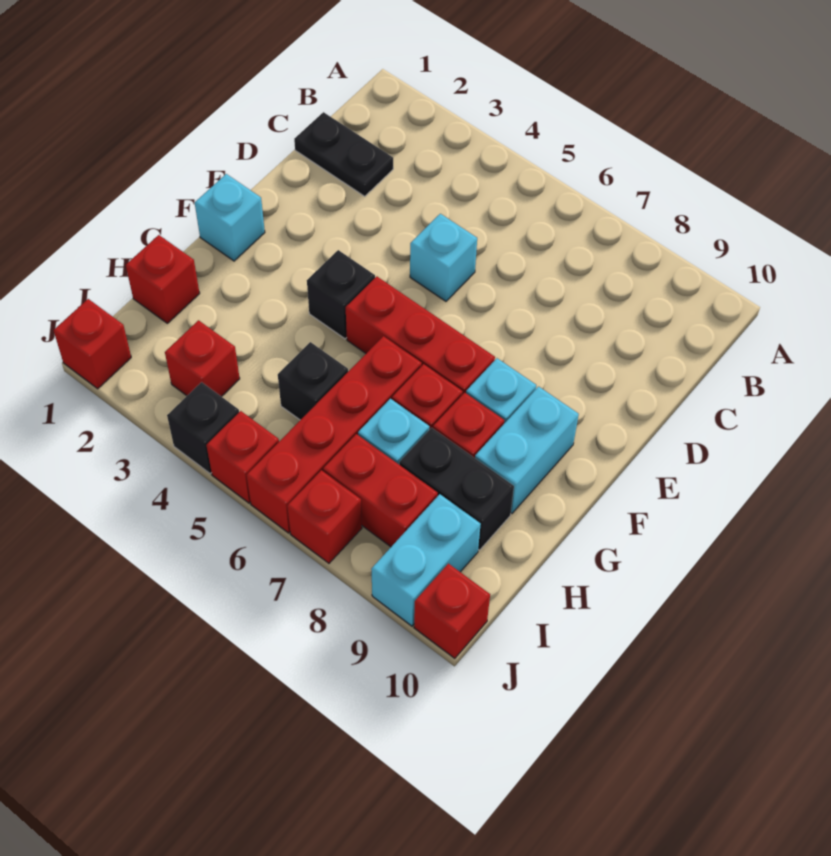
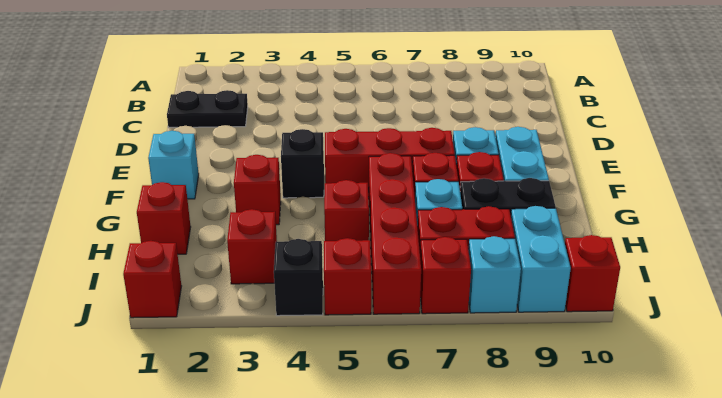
cyan 1x1 brick [410,214,477,301] -> cyan 1x1 brick moved to [468,236,521,313]
none -> red 1x1 brick [234,155,281,225]
black 1x1 brick [278,342,348,420] -> red 1x1 brick [324,180,369,241]

